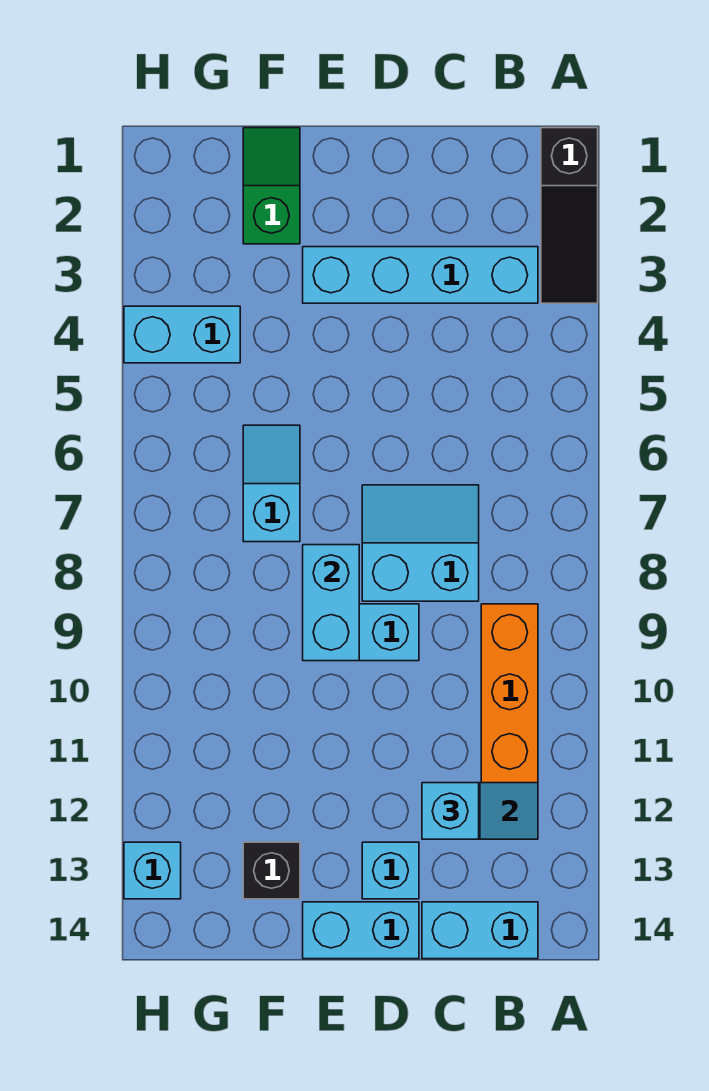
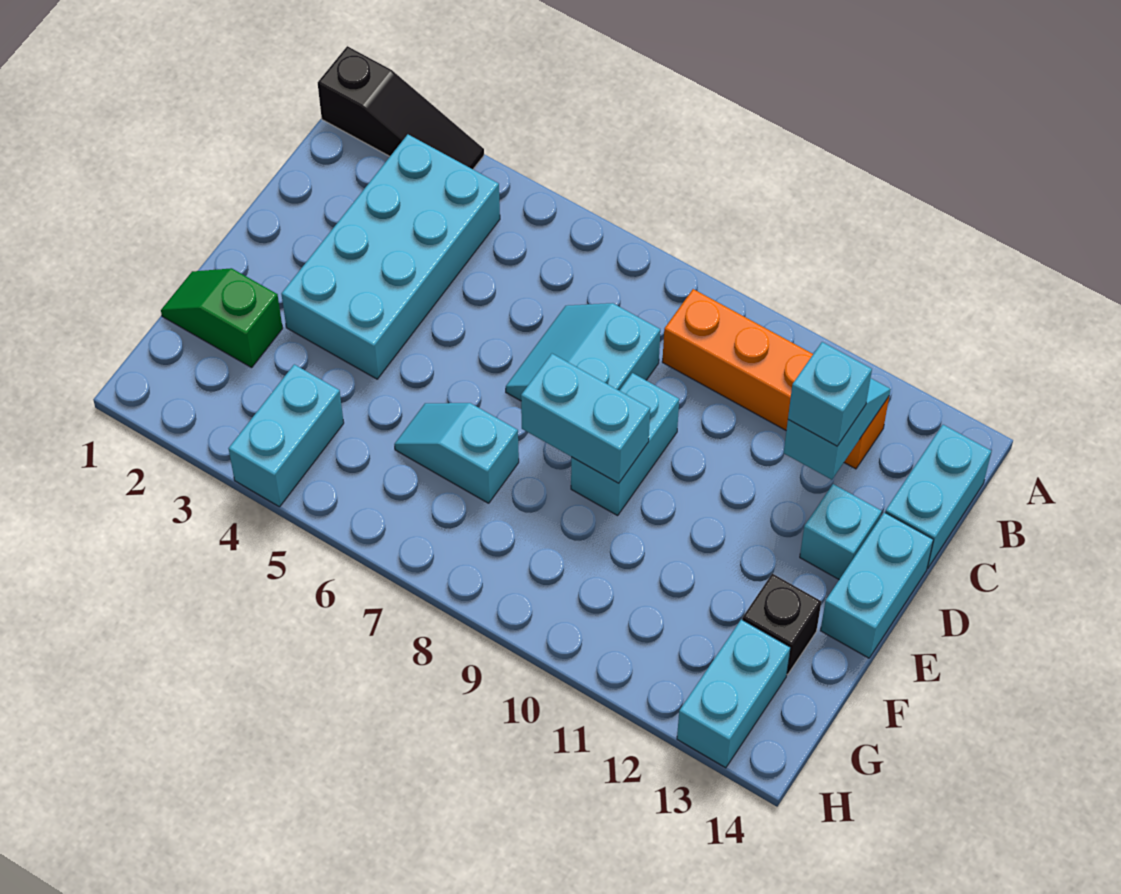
cyan 1x4 brick [303,247,538,303] -> cyan 2x4 brick [282,135,500,379]
cyan 1x1 brick [124,842,181,899] -> cyan 1x2 brick [677,619,791,768]

